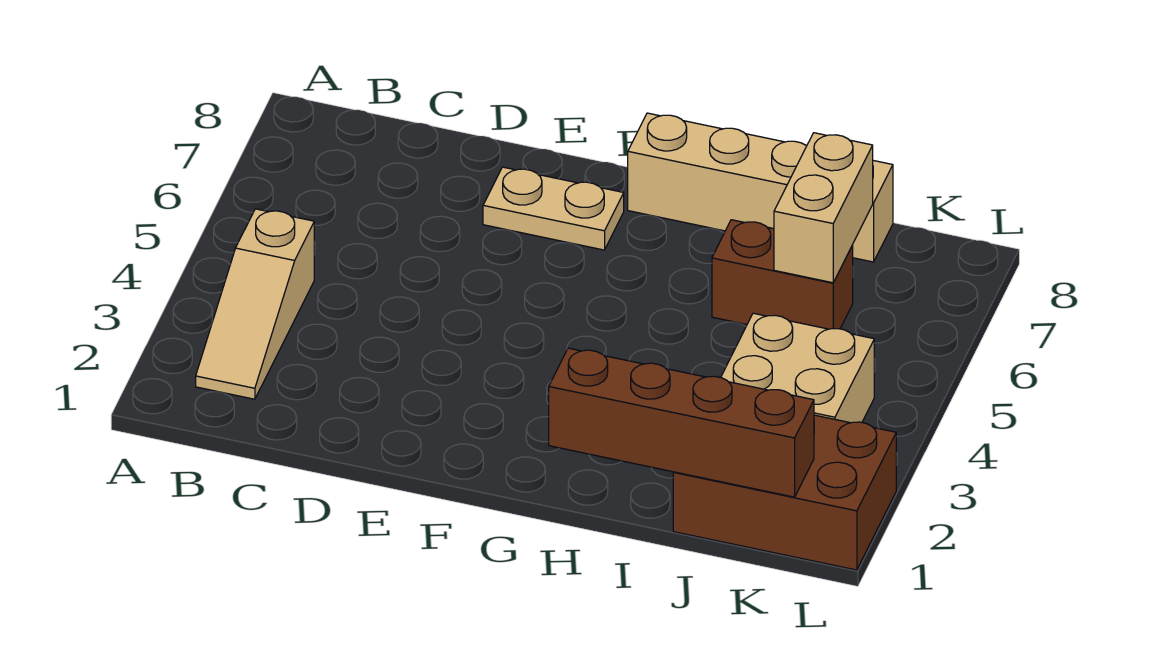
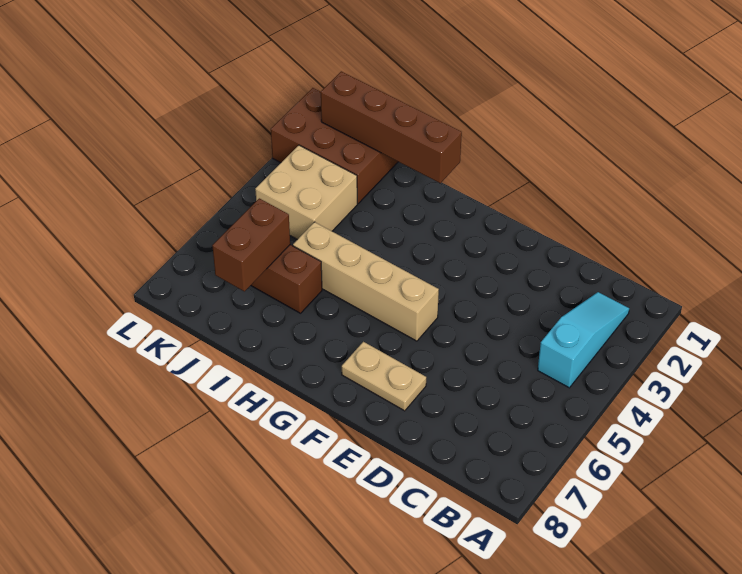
tan 1x3 slope [196,209,314,399] -> cyan 1x3 slope [538,292,629,388]
tan 1x4 brick [628,113,893,262] -> tan 1x4 brick moved to [293,222,439,341]
tan 1x2 brick [774,133,873,283] -> brown 1x2 brick [212,198,290,292]

